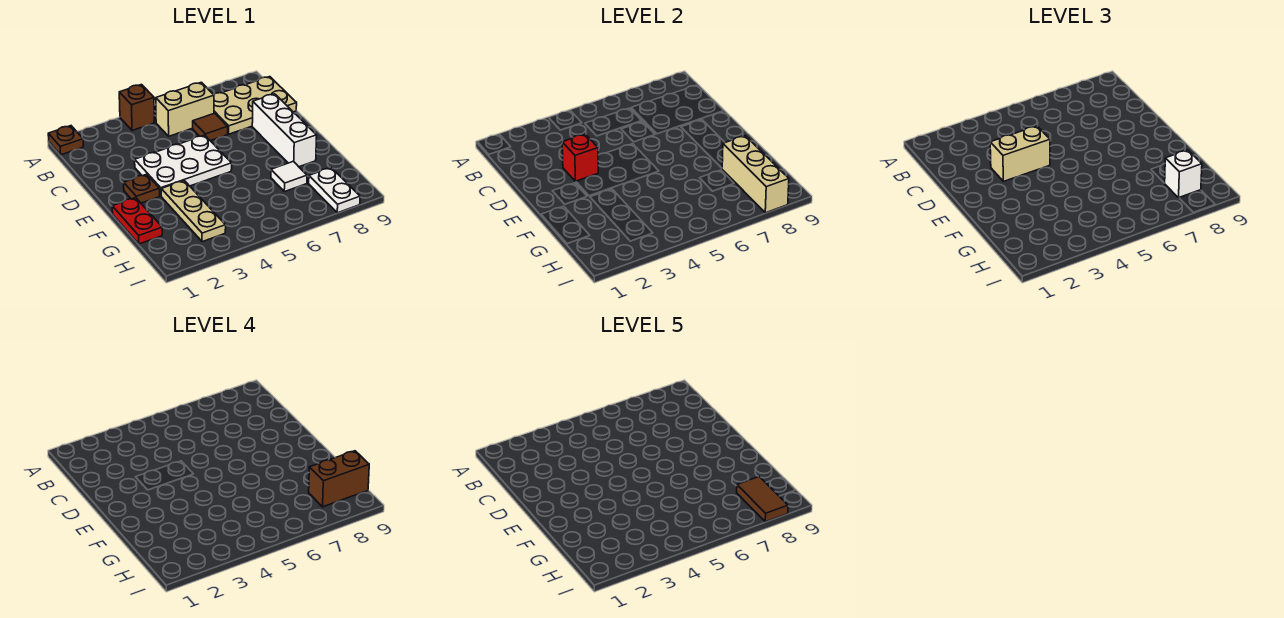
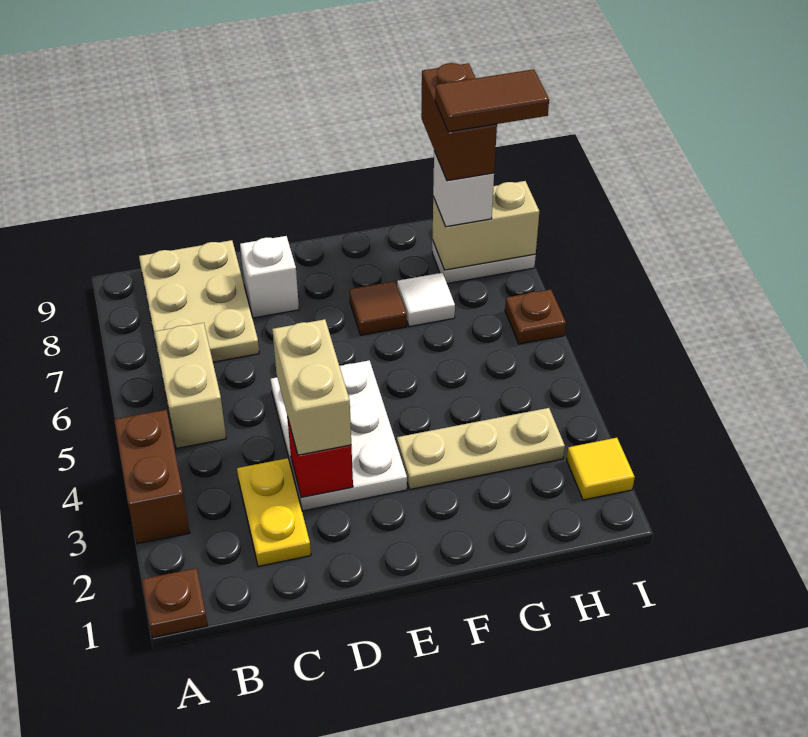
brown 1x1 brick [119,85,154,131] -> brown 1x2 brick [114,410,190,544]
none -> yellow 1x2 plate [237,458,311,566]
brown 1x1 tile [193,113,228,141] -> brown 1x1 tile moved to [349,281,407,335]
white 1x3 brick [252,94,317,167] -> white 1x1 brick [240,236,299,318]
brown 1x1 plate [124,174,160,203] -> brown 1x1 plate moved to [505,289,566,344]
red 1x2 plate [112,198,162,244] -> none
tan 1x3 brick [722,136,789,213] -> tan 1x2 brick [433,181,539,270]
none -> yellow 1x1 tile [567,438,635,500]

